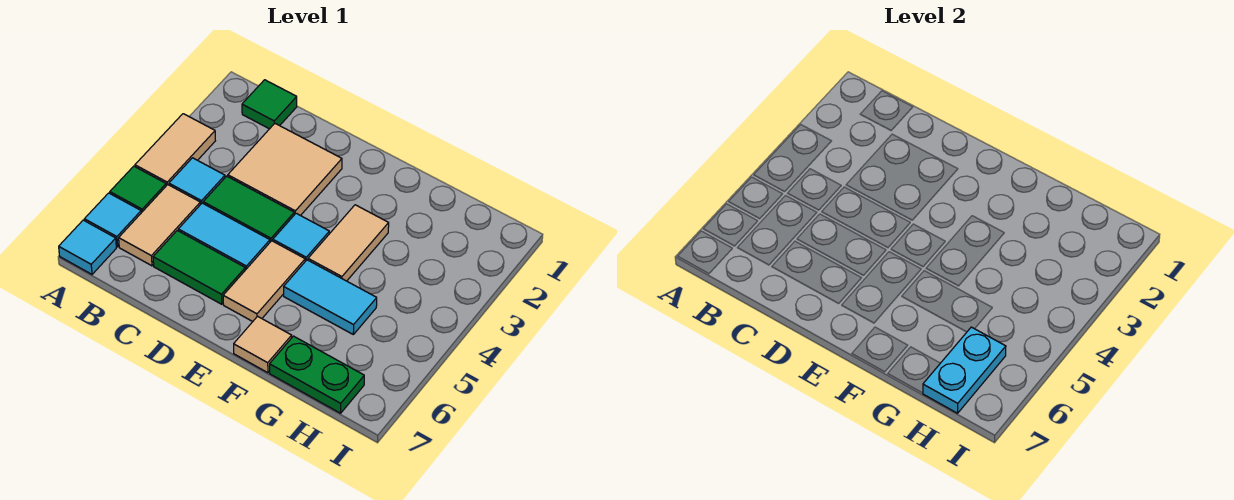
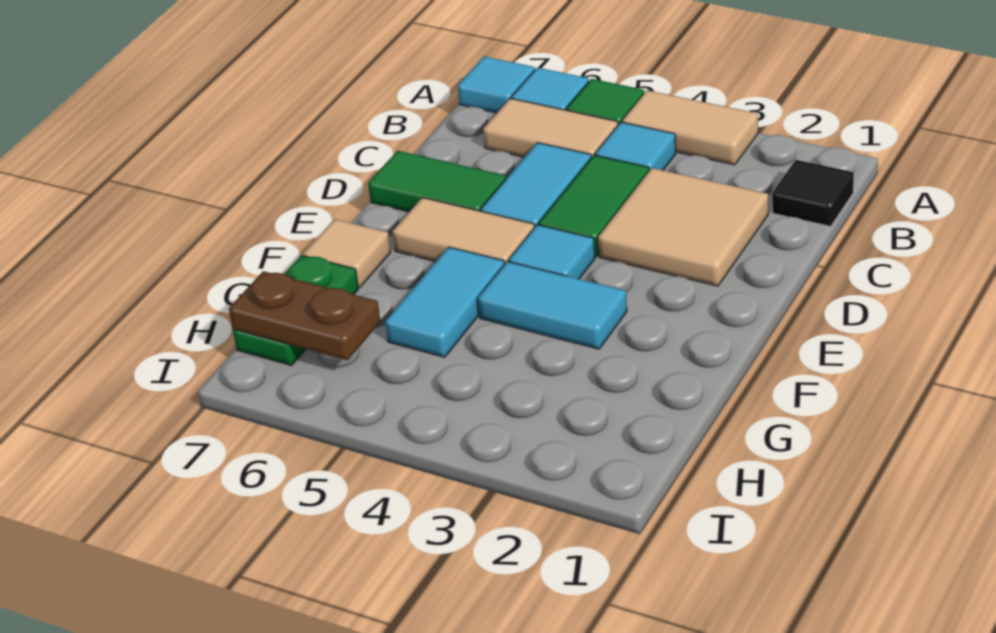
green 1x1 tile [242,80,297,129] -> black 1x1 tile [772,160,854,226]
green 1x2 tile [153,230,245,304] -> green 1x2 tile turned to [368,151,506,212]
tan 1x2 tile [308,205,389,281] -> cyan 1x2 tile [478,262,627,349]
cyan 1x2 plate [923,327,1006,413] -> brown 1x2 plate [229,271,380,360]

